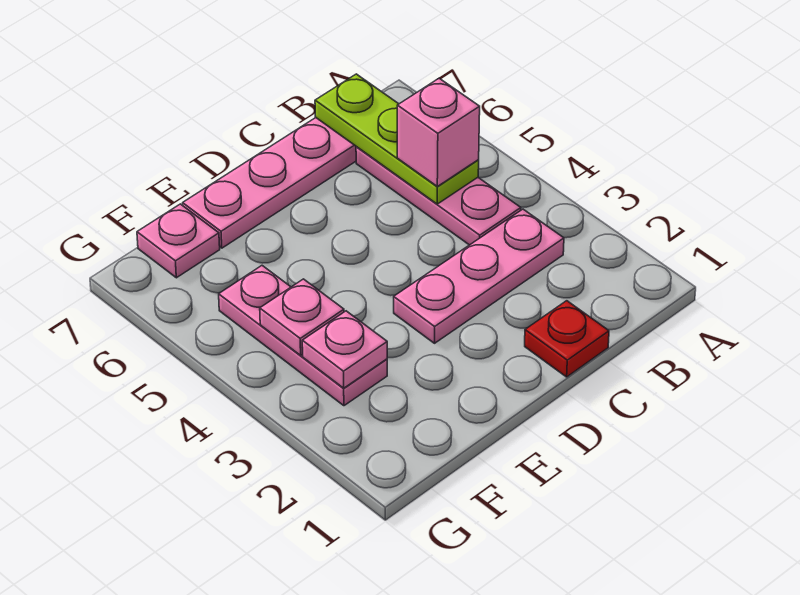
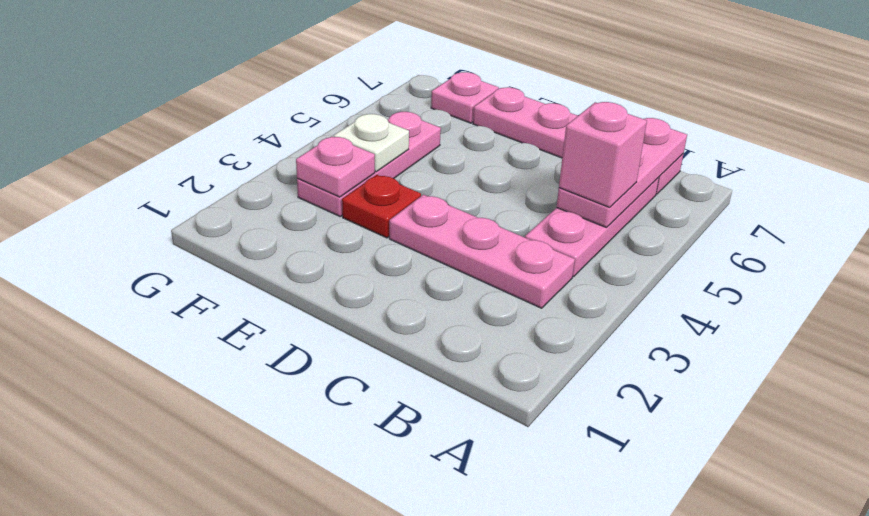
lime 1x3 plate [315,74,479,204] -> pink 1x3 plate [557,118,687,228]
red 1x1 plate [525,301,609,377] -> red 1x1 plate moved to [342,175,421,238]
pink 1x1 plate [260,279,344,355] -> white 1x1 plate [334,114,409,172]

